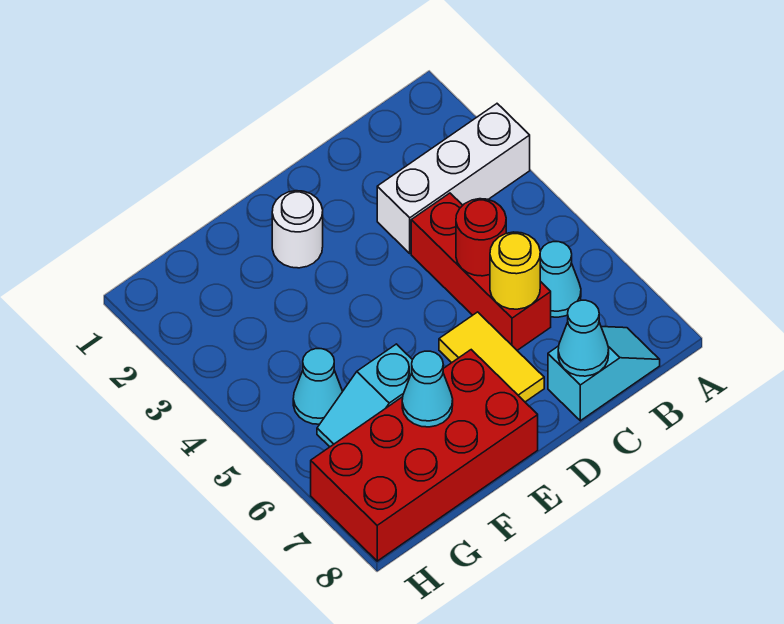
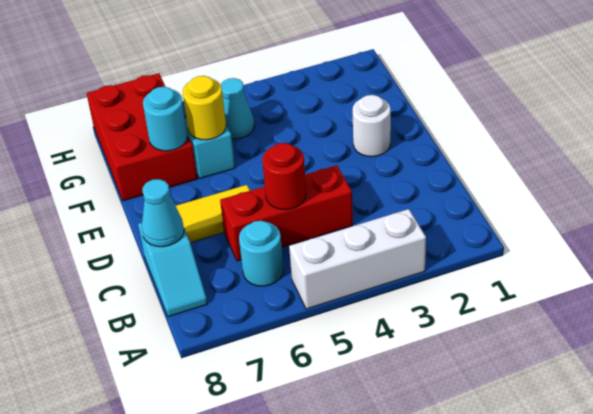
white 1x3 brick [377,104,530,253] -> white 1x3 brick turned to [289,209,426,309]
cyan 1x1 cone [540,242,581,317] -> cyan 1x1 round brick [239,221,283,286]
yellow 1x1 round brick [490,232,540,309] -> yellow 1x1 round brick moved to [183,76,226,140]
red 2x4 brick [311,350,538,561] -> red 2x3 brick [86,73,197,201]
cyan 1x1 cone [402,351,453,427] -> cyan 1x1 round brick [143,87,188,151]

